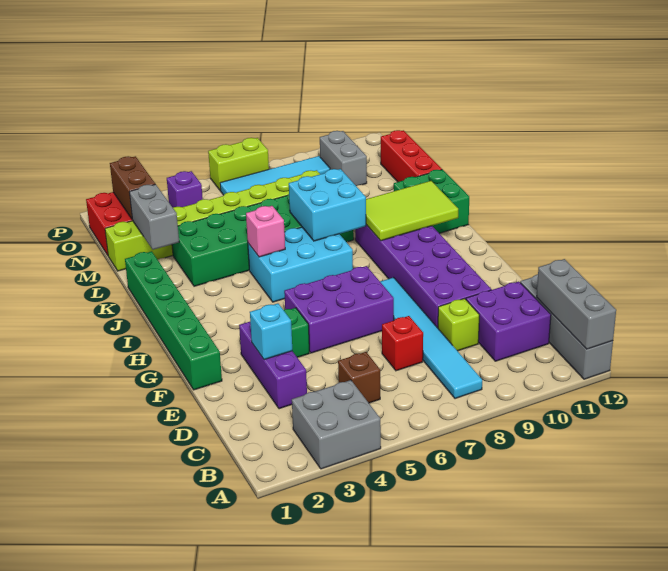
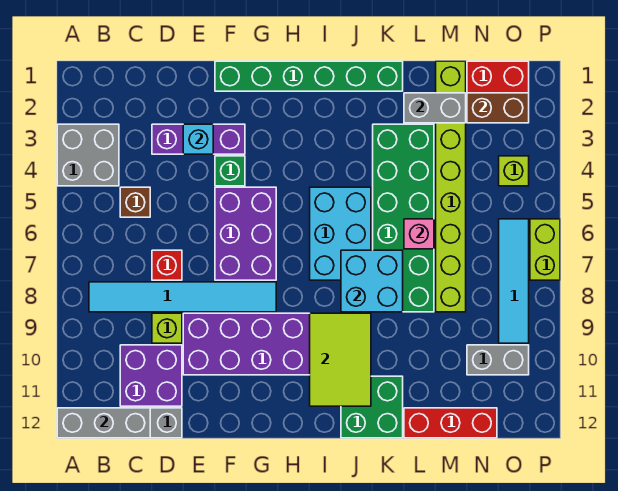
pink 1x1 brick [246,206,285,257] -> pink 1x1 brick moved to [404,219,434,249]
purple 1x1 brick [167,171,203,207] -> lime 1x1 brick [499,156,529,186]

